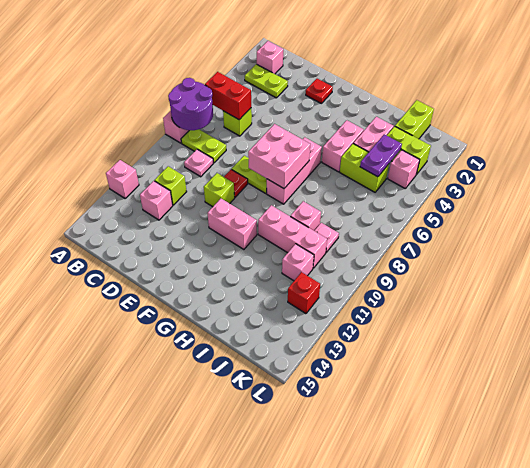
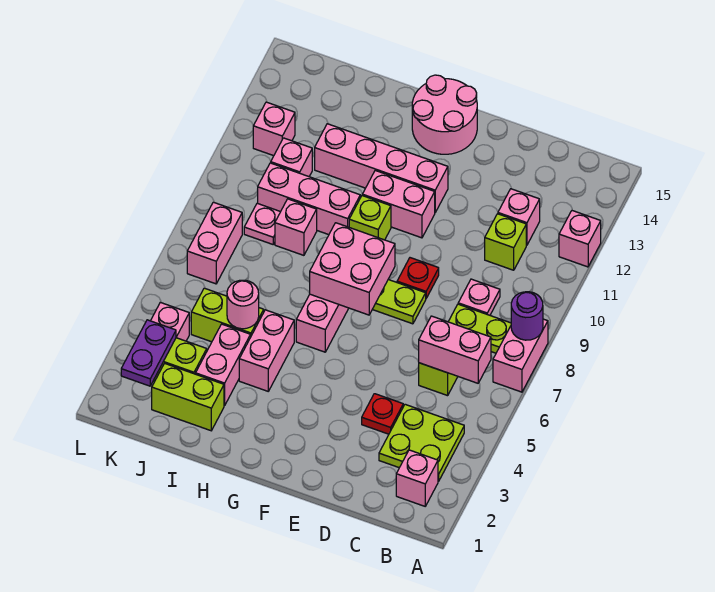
purple 2x2 round brick [168,78,213,130] -> purple 1x1 round brick [511,292,543,340]
lime 1x2 plate [245,64,288,98] -> lime 2x2 plate [379,404,464,481]
red 1x2 brick [205,72,251,120] -> pink 1x2 brick [419,316,491,383]
red 1x1 plate [306,79,333,104] -> red 1x1 plate moved to [362,394,403,434]
lime 1x1 brick [204,173,235,207] -> lime 1x1 brick moved to [349,196,391,240]
none -> pink 1x4 brick [315,124,448,212]
none -> pink 2x2 round brick [412,75,477,154]
none -> pink 1x1 round brick [227,280,259,329]
lime 1x2 brick [395,100,434,139] -> lime 1x2 brick turned to [152,363,224,431]
purple 1x2 plate [360,134,402,177] -> purple 1x2 plate moved to [121,320,176,386]
none -> pink 1x2 brick [187,202,242,284]
red 1x1 brick [288,272,320,314] -> pink 1x1 brick [253,102,295,156]

